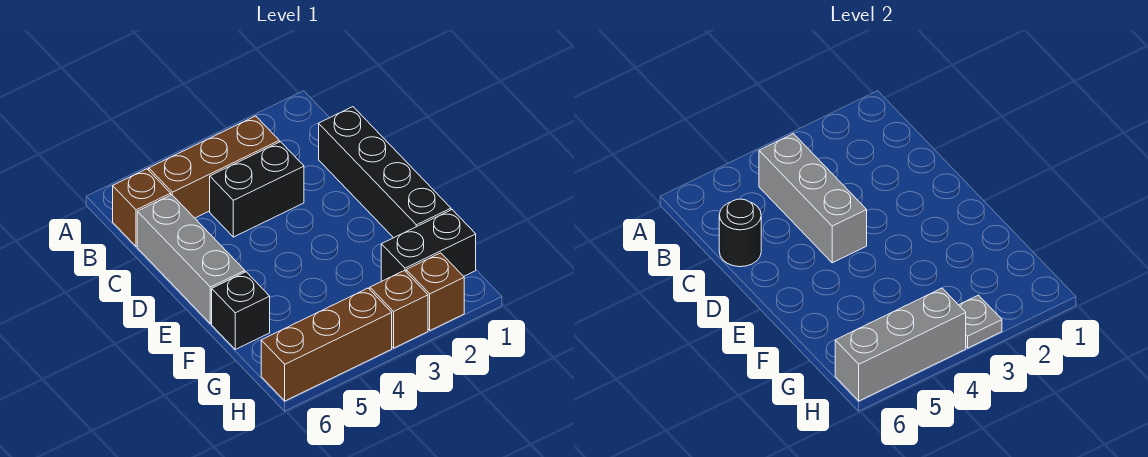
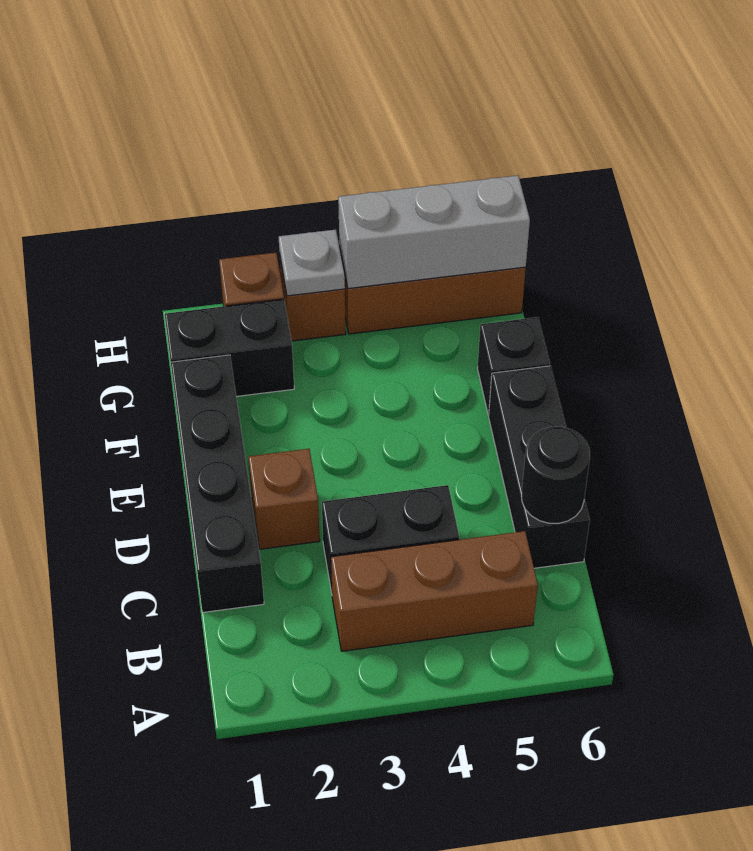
grey 1x3 brick [759,134,867,263] -> none
brown 1x1 brick [113,169,171,247] -> brown 1x1 brick moved to [248,449,320,549]
grey 1x3 brick [137,195,245,324] -> black 1x3 brick [489,366,590,568]

